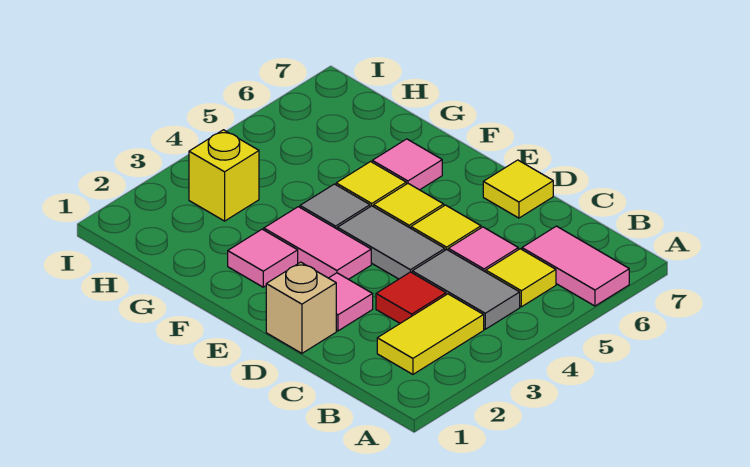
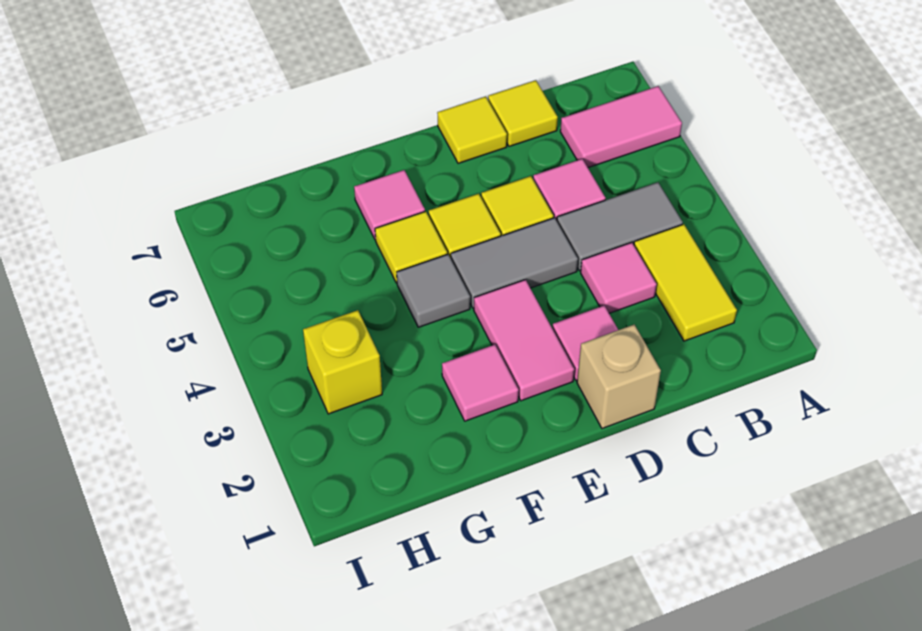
yellow 1x1 tile [486,249,556,307] -> yellow 1x1 tile moved to [488,80,558,146]
red 1x1 tile [376,272,446,323] -> pink 1x1 tile [581,242,657,313]
pink 1x2 tile [264,207,371,279] -> pink 1x2 tile turned to [474,280,574,401]

